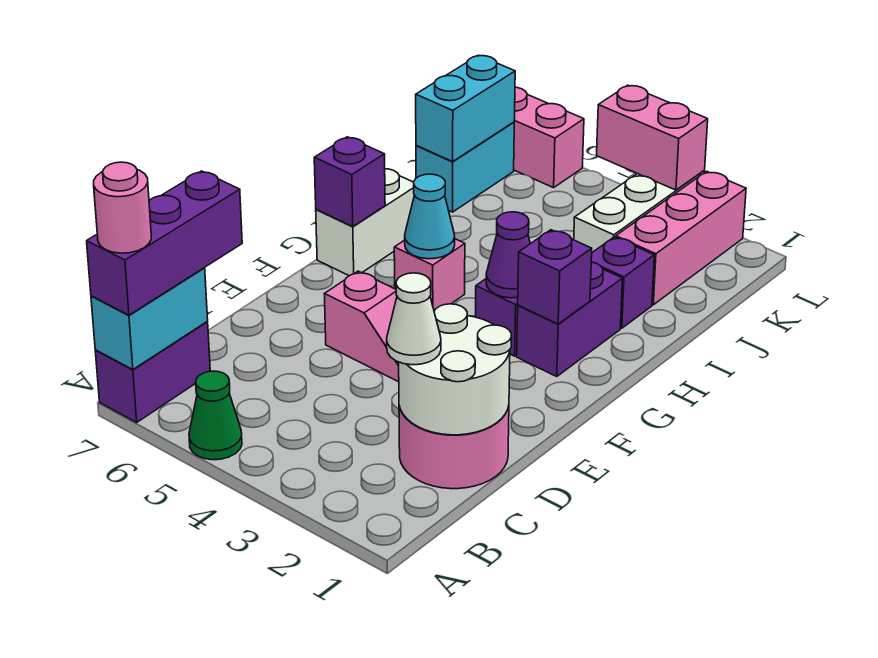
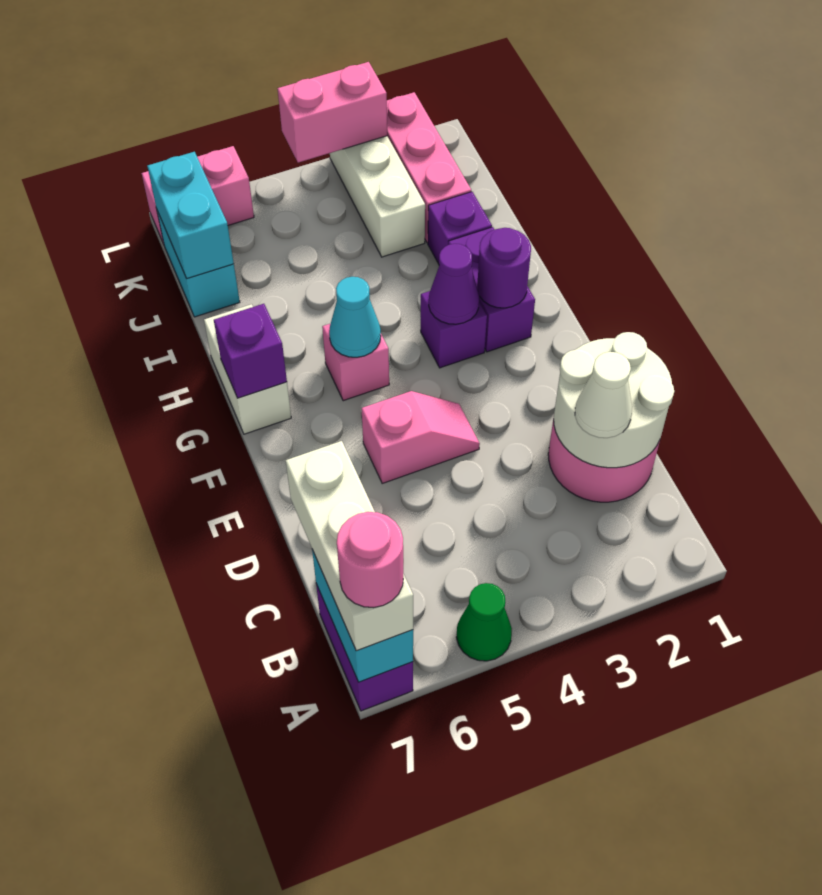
purple 1x3 brick [87,171,242,315] -> white 1x3 brick [286,441,413,651]
purple 1x1 brick [518,230,592,324] -> purple 1x1 round brick [477,228,531,308]

